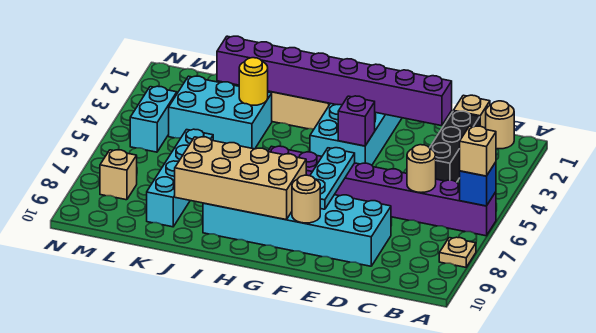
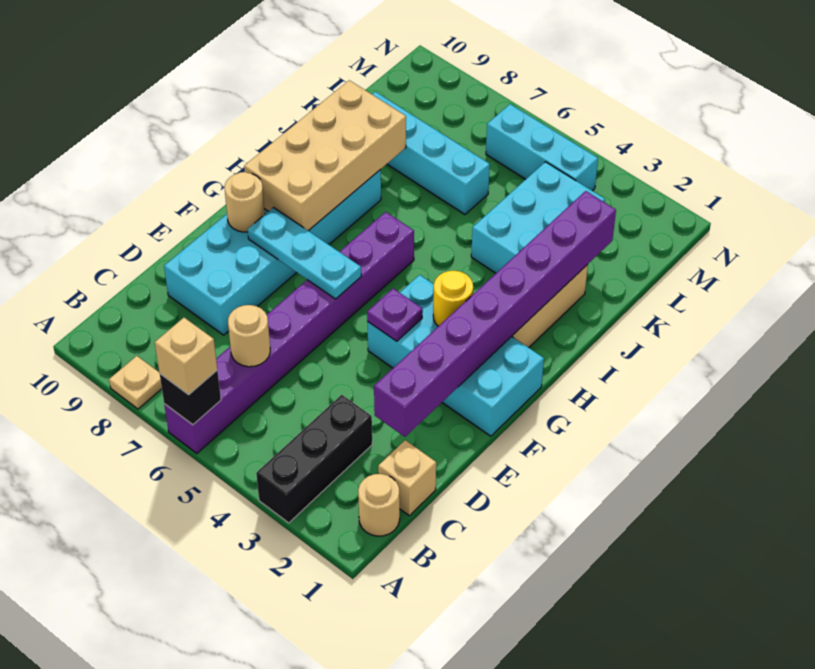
blue 1x1 brick [460,162,496,206] -> black 1x1 brick [160,370,221,425]
black 1x3 brick [430,111,480,182] -> black 1x3 brick turned to [256,395,372,523]
purple 1x1 brick [338,96,375,146] -> purple 1x1 plate [367,289,423,341]
yellow 1x1 round brick [239,58,268,105] -> yellow 1x1 round brick moved to [433,271,473,326]
cyan 1x2 brick [130,86,177,152] -> cyan 1x3 brick [486,104,598,191]
tan 1x1 brick [100,150,137,200] -> none

